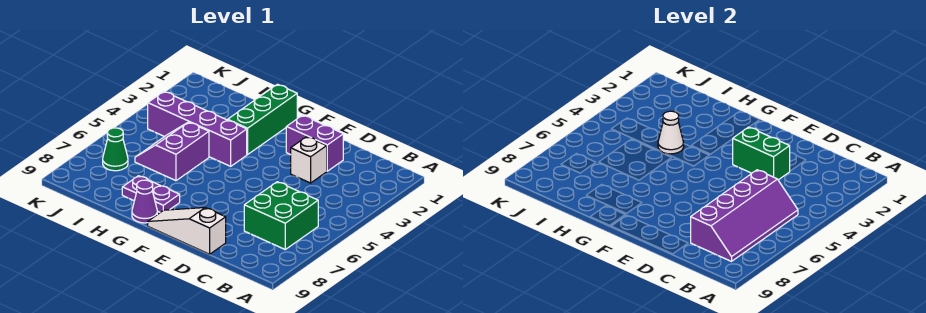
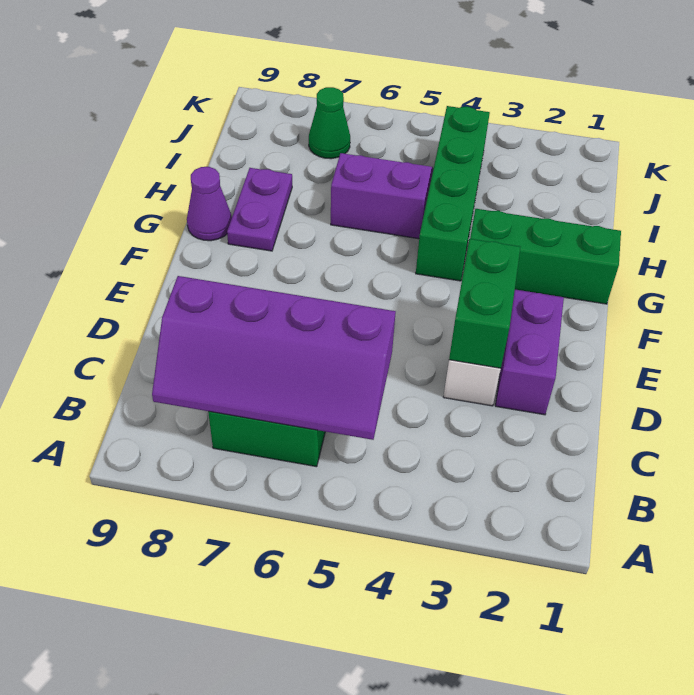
white 1x3 slope [148,208,226,254] -> none
purple 1x4 brick [148,92,247,166] -> green 1x4 brick [416,106,490,281]
white 1x1 cone [658,111,684,154] -> none

